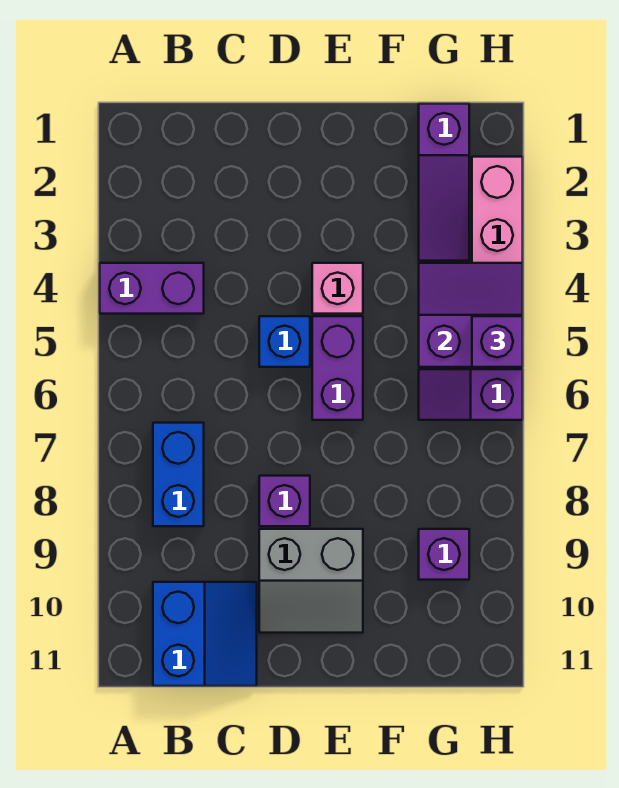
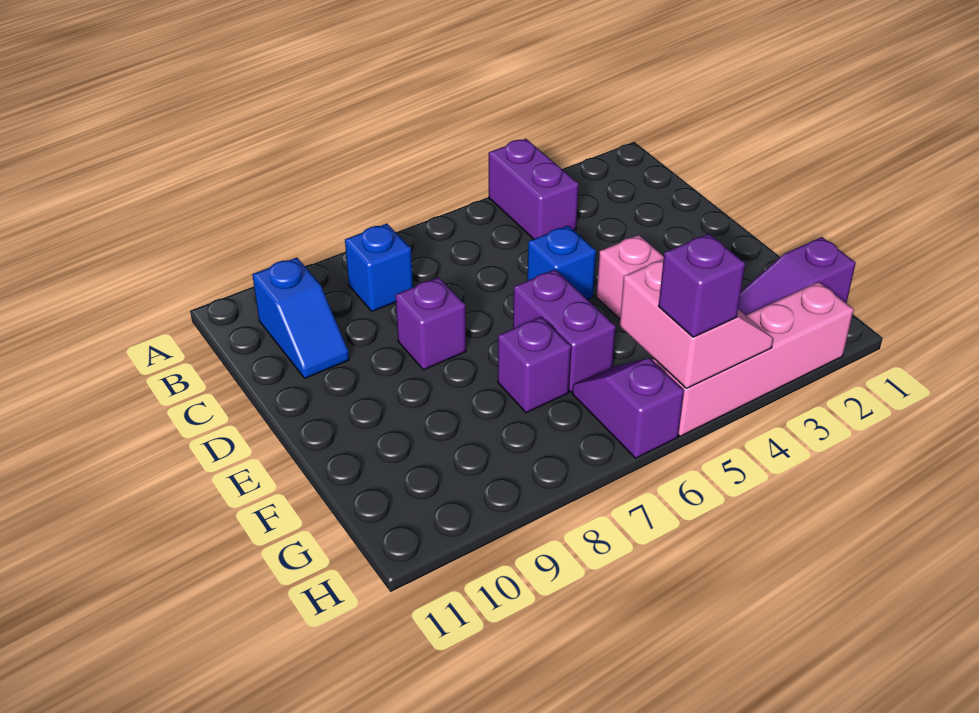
blue 1x2 brick [153,423,204,526] -> blue 1x1 brick [345,224,413,312]
blue 2x2 slope [153,582,257,686] -> blue 1x2 slope [252,258,349,378]
grey 2x2 slope [259,529,363,633] -> none
purple 1x2 brick [312,316,363,420] -> purple 1x2 brick turned to [513,270,616,392]
purple 2x2 slope [419,263,523,367] -> pink 2x2 slope [620,259,773,388]
purple 1x1 brick [419,529,469,580] -> purple 1x1 brick moved to [498,317,571,413]

